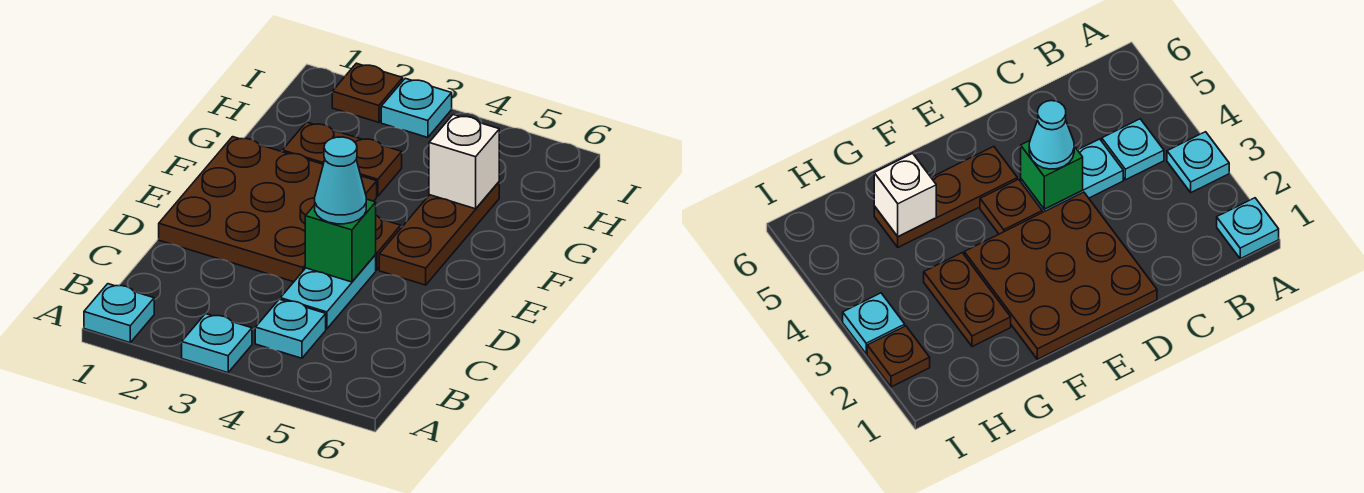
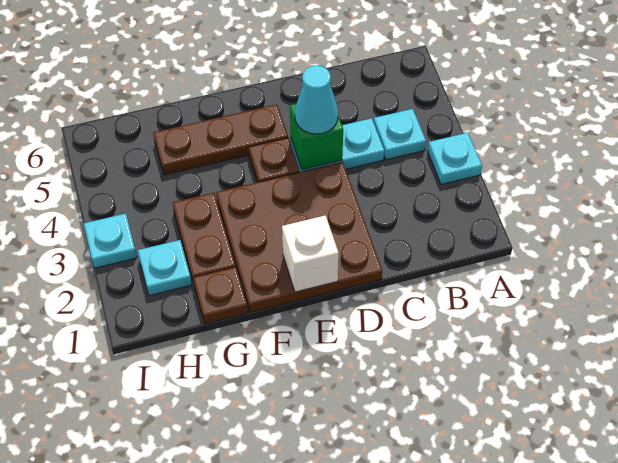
cyan 1x1 plate [84,284,154,343] -> cyan 1x1 plate moved to [138,240,192,296]
white 1x1 brick [429,115,499,209] -> white 1x1 brick moved to [282,215,339,292]
brown 1x1 plate [332,63,403,122] -> brown 1x1 plate moved to [193,267,248,324]

